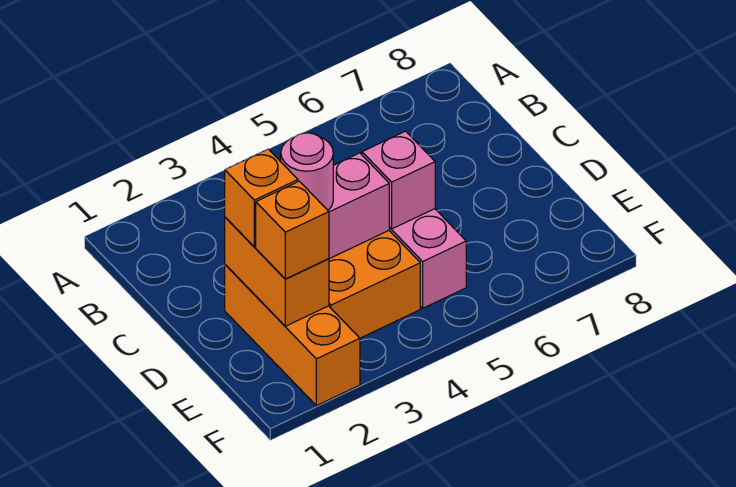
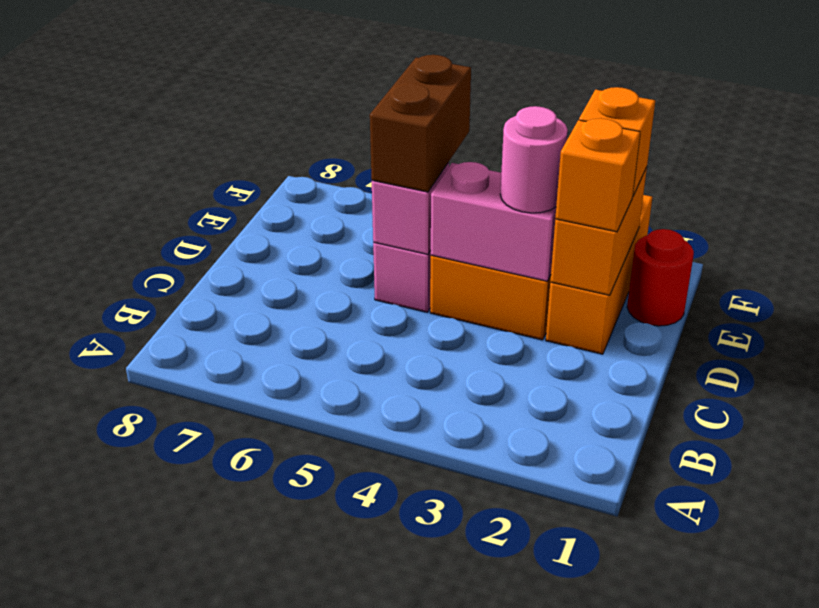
none -> brown 1x2 brick [370,55,471,192]
none -> red 1x1 round brick [627,229,694,326]

